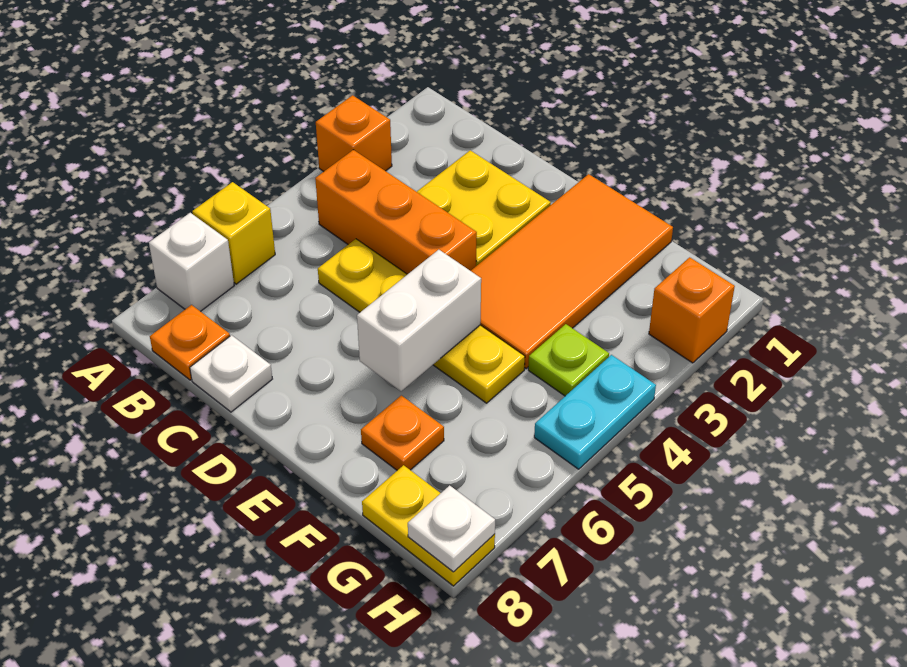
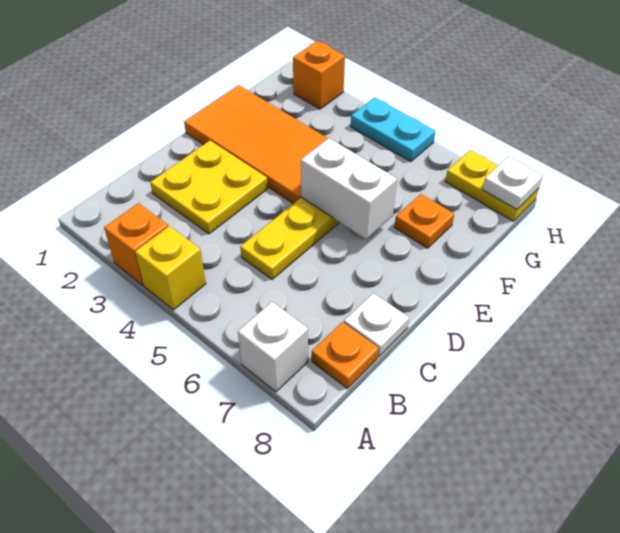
yellow 1x1 brick [192,182,275,284] -> yellow 1x1 brick moved to [135,226,206,310]
orange 1x3 brick [315,150,477,274] -> none
lime 1x1 plate [528,324,609,396] -> none
yellow 1x2 plate [362,465,495,586] -> yellow 1x2 plate turned to [445,150,539,221]

